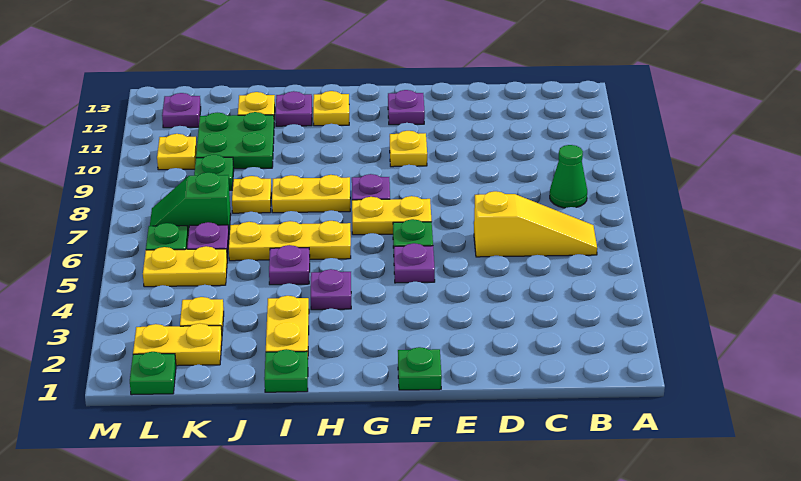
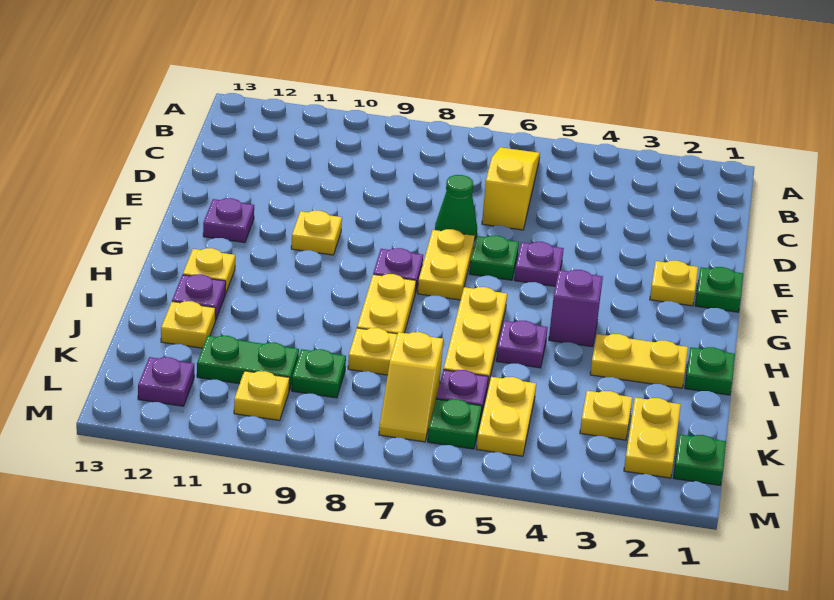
green 1x1 cone [550,145,587,208] -> green 1x1 cone moved to [435,175,477,240]
none -> yellow 1x1 plate [650,261,698,306]
purple 1x1 plate [311,269,351,310] -> purple 1x1 brick [549,270,603,347]
green 2x2 plate [196,112,274,169] -> green 1x2 plate [197,336,299,390]
green 1x2 slope [150,172,231,235] -> yellow 1x2 slope [379,332,443,442]

